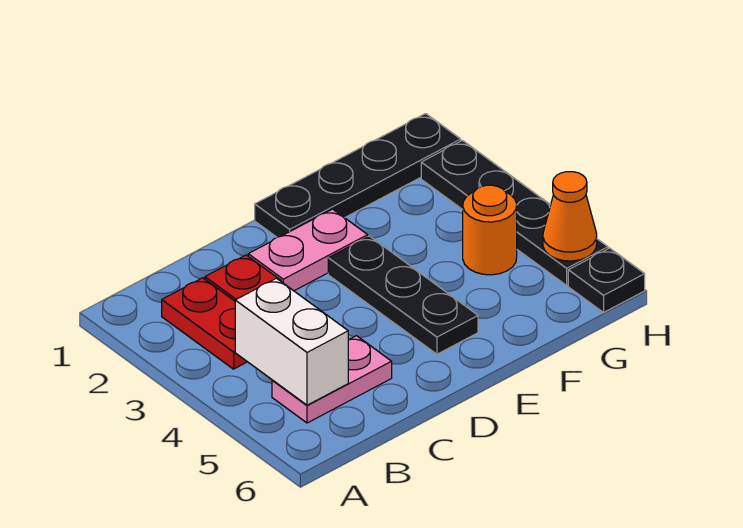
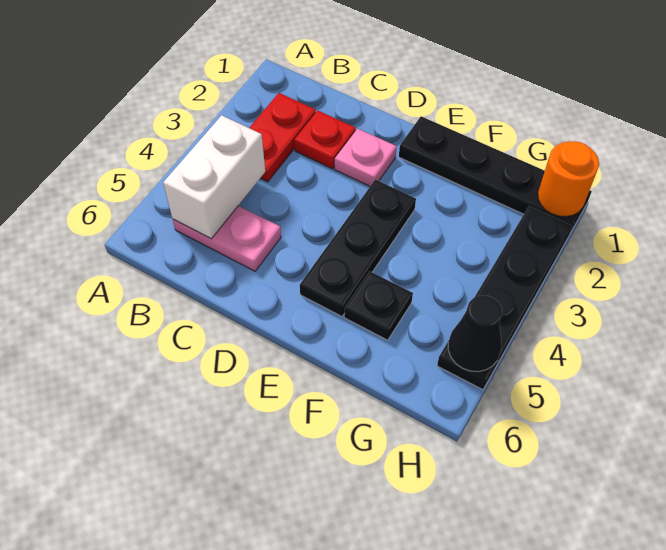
pink 1x2 plate [248,209,368,291] -> pink 1x1 plate [335,129,397,186]
orange 1x1 round brick [463,185,517,275] -> orange 1x1 round brick moved to [538,141,599,217]
orange 1x1 cone [543,172,597,261] -> black 1x1 cone [448,295,502,372]
black 1x1 plate [568,248,645,312] -> black 1x1 plate moved to [344,271,413,340]

